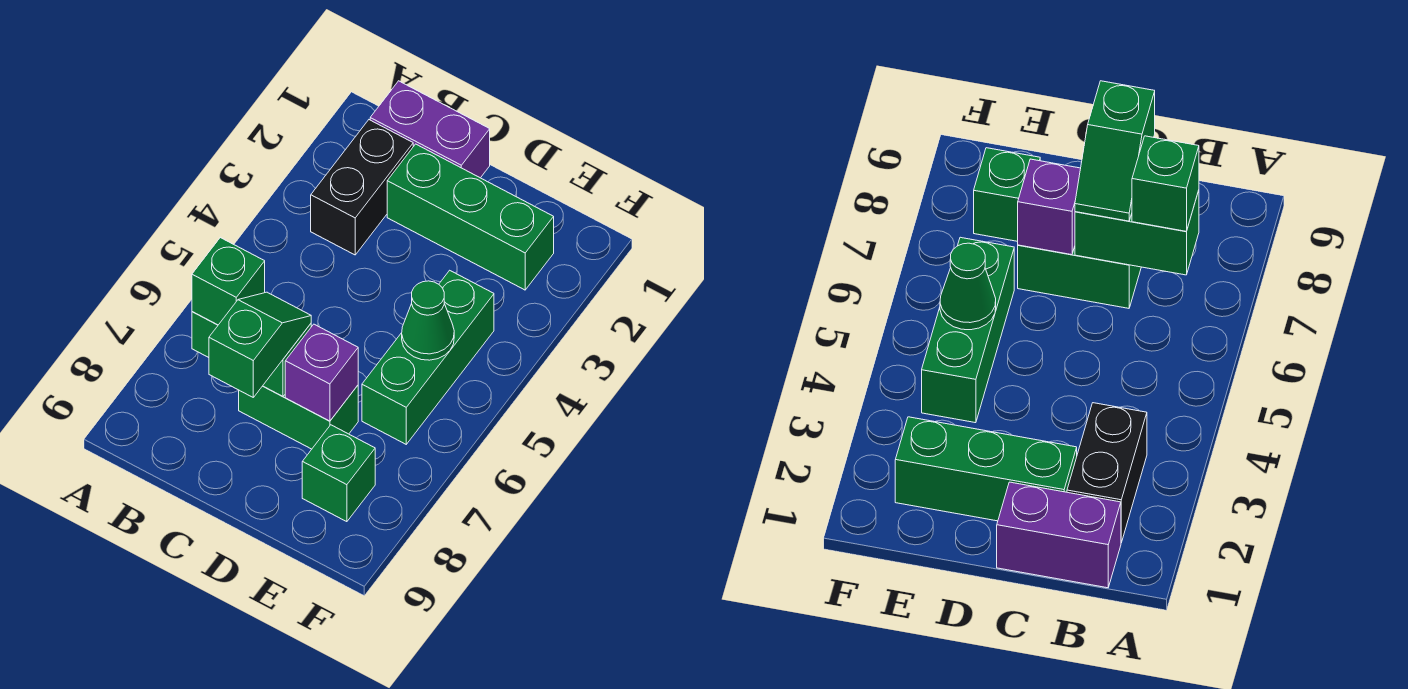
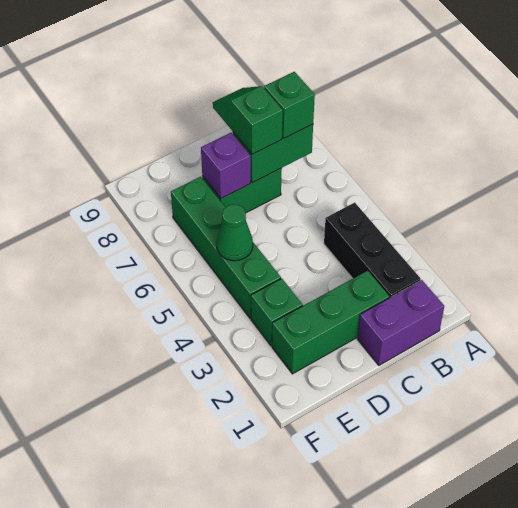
black 1x2 brick [311,120,413,255] -> black 1x3 brick [324,202,421,298]
green 1x2 slope [209,292,311,397] -> green 1x2 slope turned to [213,86,283,154]
green 1x3 brick [362,270,494,444] -> green 1x4 brick [171,177,281,319]
green 1x1 brick [302,425,375,522] -> green 1x1 brick moved to [251,279,303,346]

